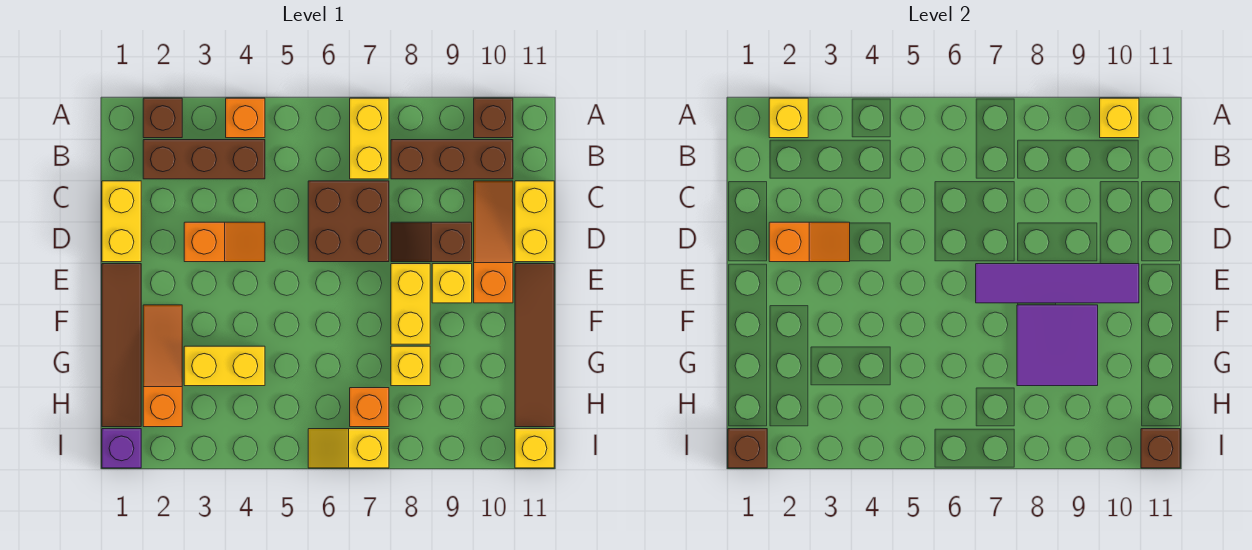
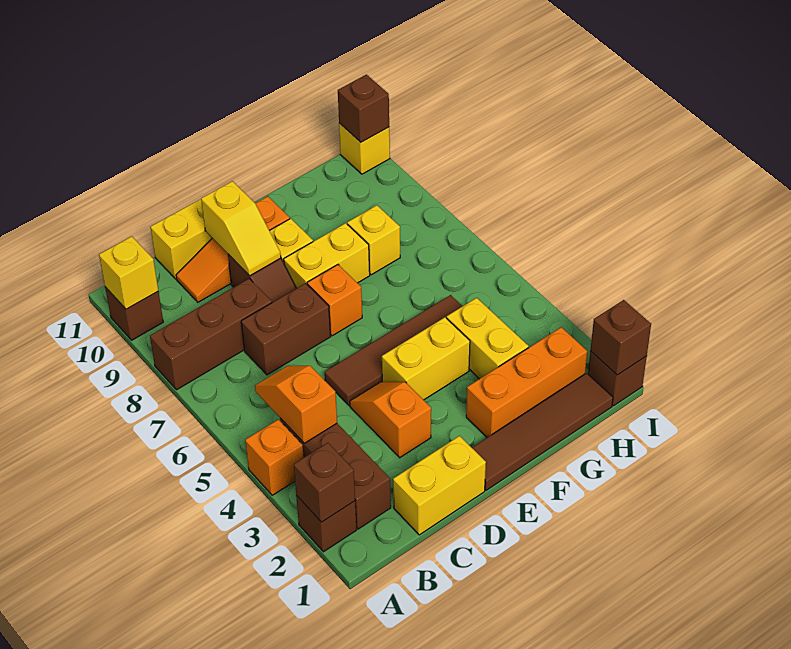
yellow 1x1 brick [769,98,808,138] -> brown 1x1 brick [294,443,355,522]
yellow 1x2 brick [350,98,389,179] -> yellow 1x2 brick moved to [382,317,470,400]
brown 1x3 brick [391,140,513,179] -> brown 1x3 brick turned to [150,278,272,390]
brown 2x2 brick [308,181,389,262] -> brown 1x2 brick [241,283,331,375]
orange 1x2 slope [769,222,850,262] -> orange 1x2 slope moved to [255,366,337,443]
purple 1x4 tile [976,264,1139,303] -> none
brown 1x4 tile [515,264,554,427] -> brown 1x4 tile moved to [325,295,462,405]
orange 1x3 slope [143,305,182,427] -> orange 1x3 brick [466,327,587,438]
purple 2x2 tile [1017,305,1098,386] -> none
orange 1x1 brick [350,388,389,427] -> orange 1x1 brick moved to [307,265,362,336]
purple 1x1 brick [102,429,141,468] -> brown 1x1 brick [588,351,647,406]
yellow 1x2 slope [308,429,389,468] -> yellow 1x2 slope moved to [201,181,281,276]

